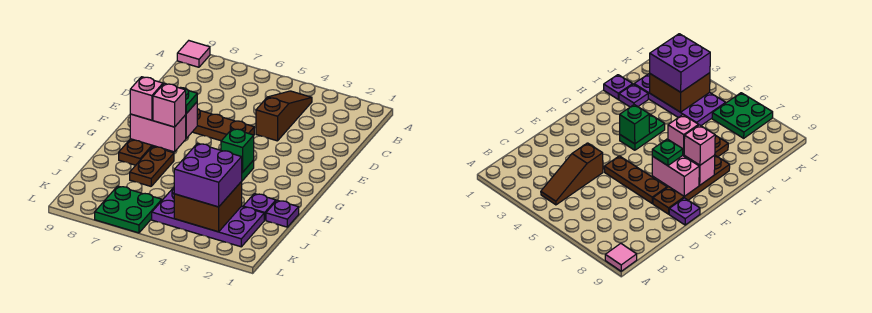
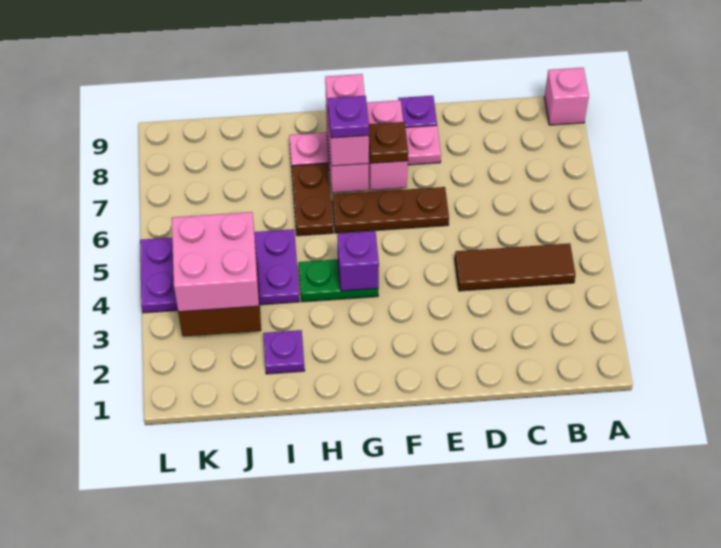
pink 1x1 tile [177,41,210,67] -> pink 1x1 brick [544,68,589,125]
brown 1x3 slope [256,91,312,141] -> brown 1x3 tile [455,243,576,291]
brown 1x3 plate [193,109,254,141] -> brown 1x3 plate turned to [332,187,449,233]
brown 1x4 plate [119,139,156,165] -> pink 1x4 plate [289,125,441,170]
green 1x1 plate [180,87,197,114] -> brown 1x1 plate [369,122,408,163]
green 1x1 brick [221,129,254,172] -> purple 1x1 brick [337,231,379,291]
brown 1x2 plate [130,147,174,186] -> brown 1x2 plate turned to [292,163,333,236]
purple 1x1 plate [266,200,299,227] -> purple 1x1 plate moved to [328,96,369,138]
purple 2x4 plate [152,187,264,247] -> purple 2x4 plate turned to [140,229,299,313]
purple 2x2 brick [174,143,242,207] -> pink 2x2 brick [172,212,259,312]
green 2x2 plate [95,186,162,233] -> none

